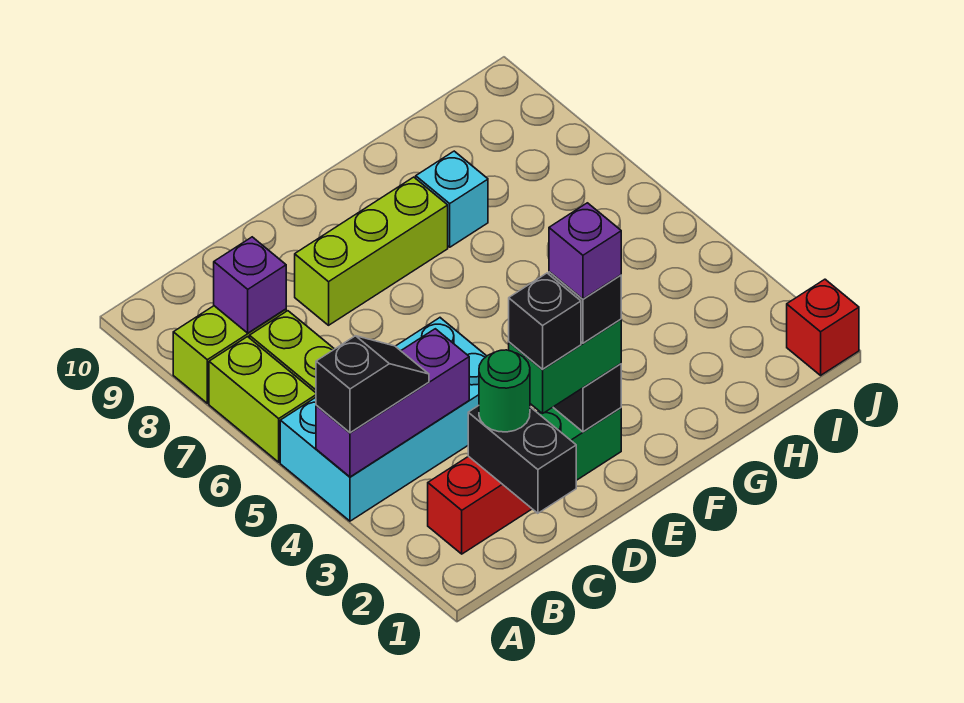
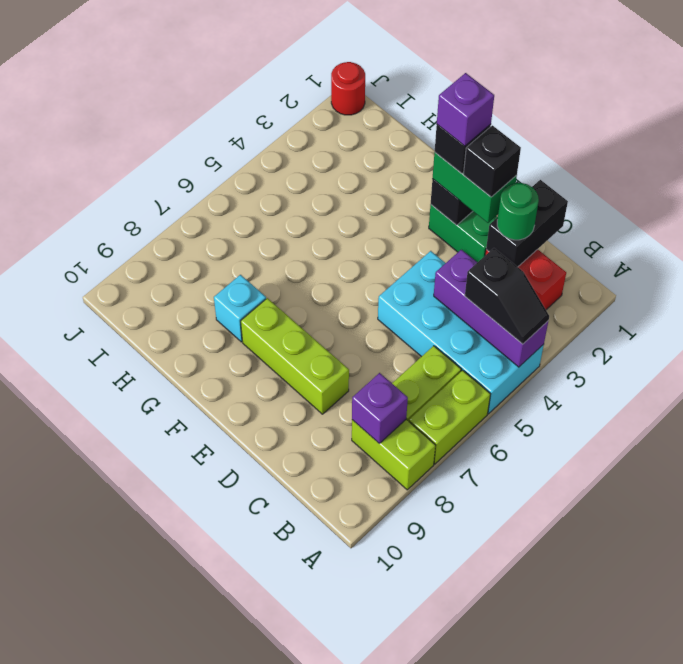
black 1x2 slope [316,336,429,433] -> black 1x2 slope turned to [465,248,549,344]
red 1x1 brick [787,279,859,375] -> red 1x1 round brick [331,62,365,115]

